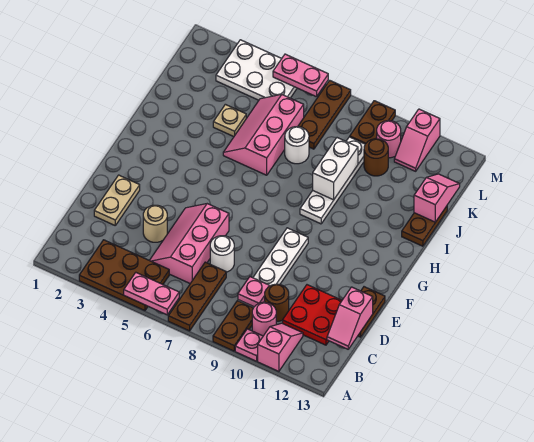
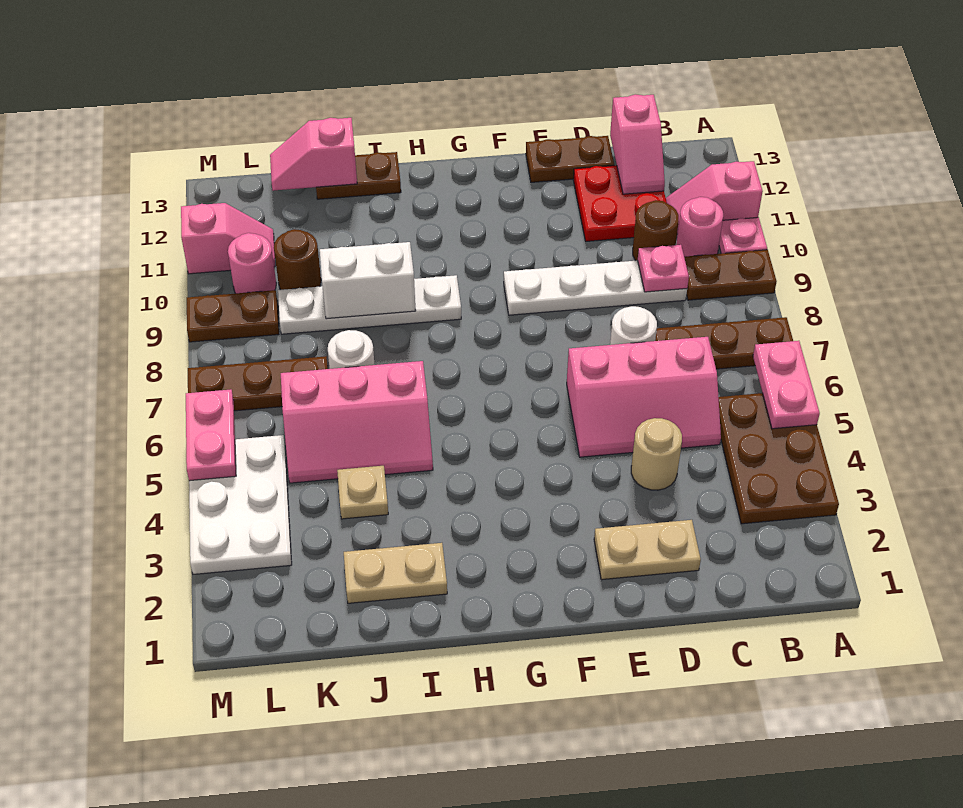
pink 1x2 slope [327,287,373,349] -> pink 1x2 slope turned to [610,94,665,194]
none -> tan 1x2 plate [344,543,447,603]

